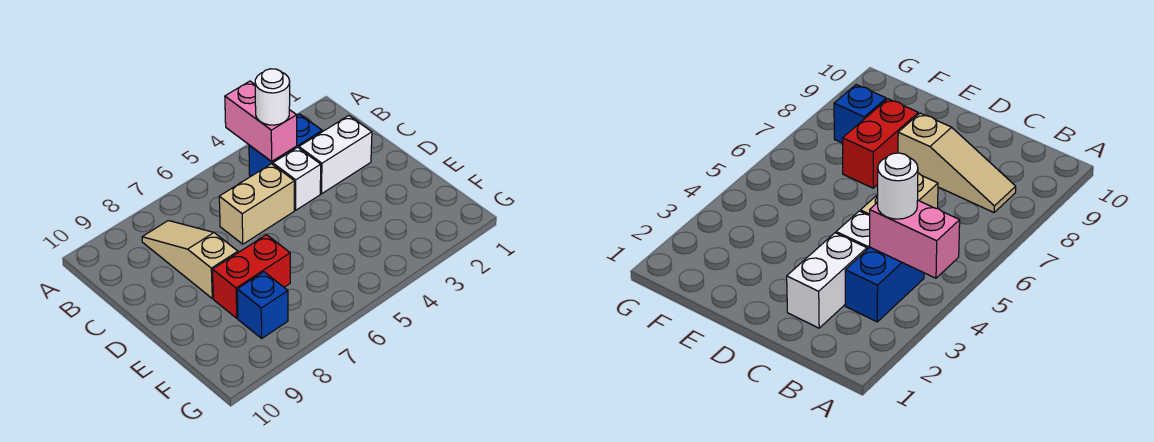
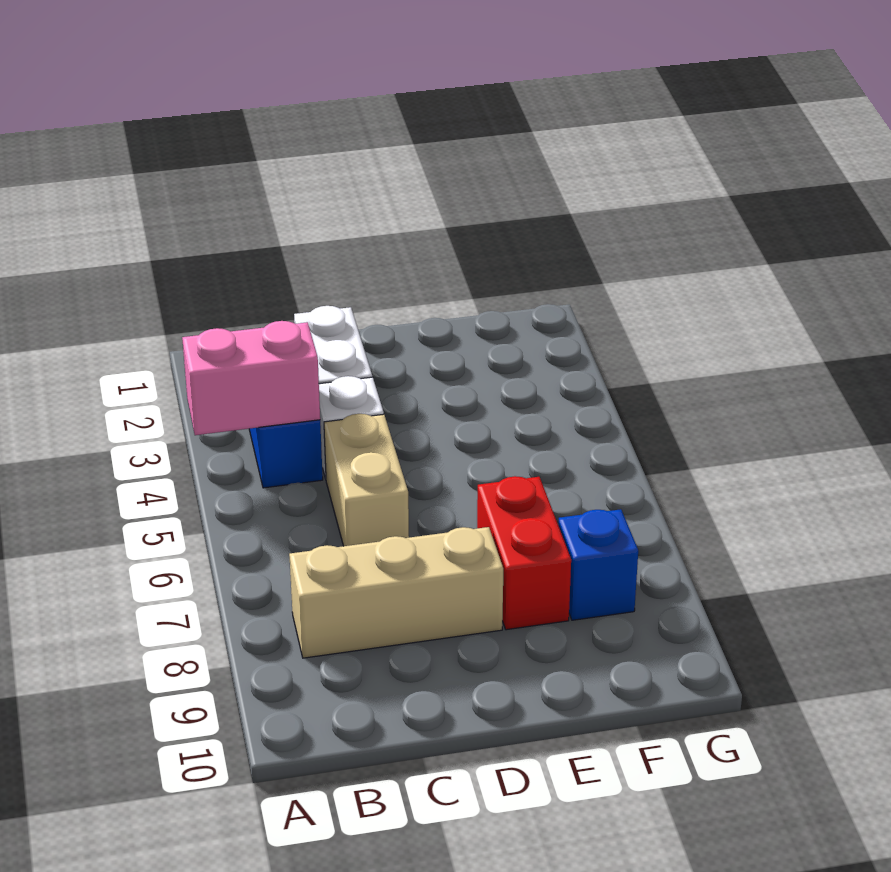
white 1x1 round brick [255,69,290,125] -> none
tan 1x3 slope [142,221,238,299] -> tan 1x3 brick [289,527,503,658]

